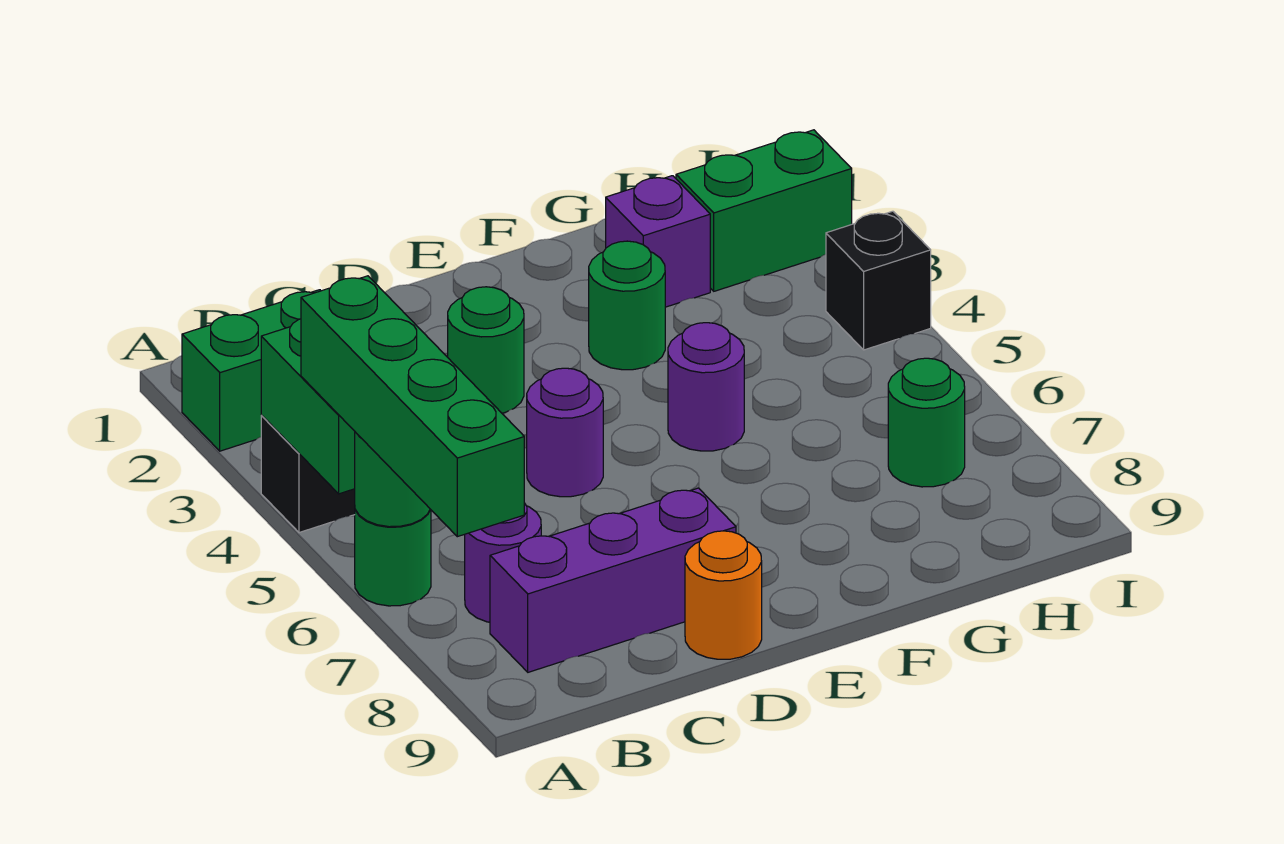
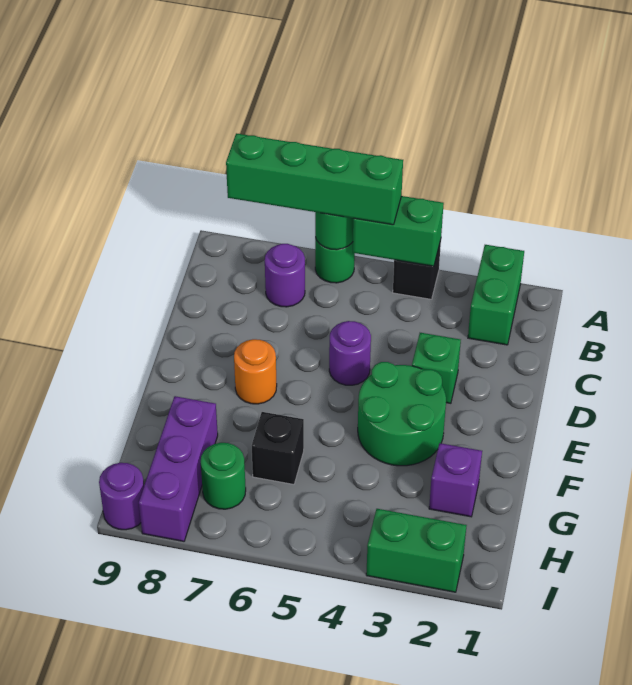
purple 1x3 brick [490,488,736,672] -> purple 1x3 brick moved to [139,396,218,541]
green 1x1 round brick [448,287,524,413] -> green 1x1 brick [412,333,461,403]
orange 1x1 round brick [685,531,762,659] -> orange 1x1 round brick moved to [234,339,277,404]
green 1x1 round brick [589,241,665,370] -> green 2x2 round brick [358,362,446,466]
purple 1x1 round brick [668,323,744,451] -> purple 1x1 round brick moved to [99,463,144,530]
green 1x2 brick [676,130,852,291] -> green 1x2 brick turned to [366,509,467,592]
black 1x1 brick [826,211,931,350] -> black 1x1 brick moved to [252,412,304,484]

